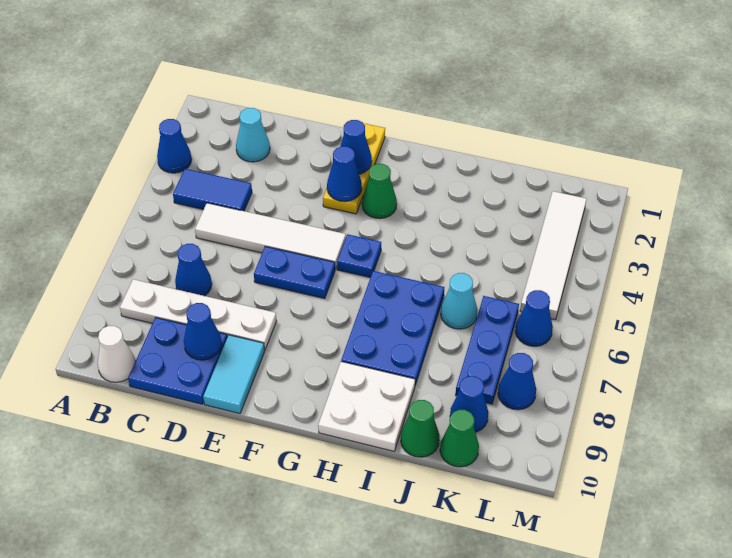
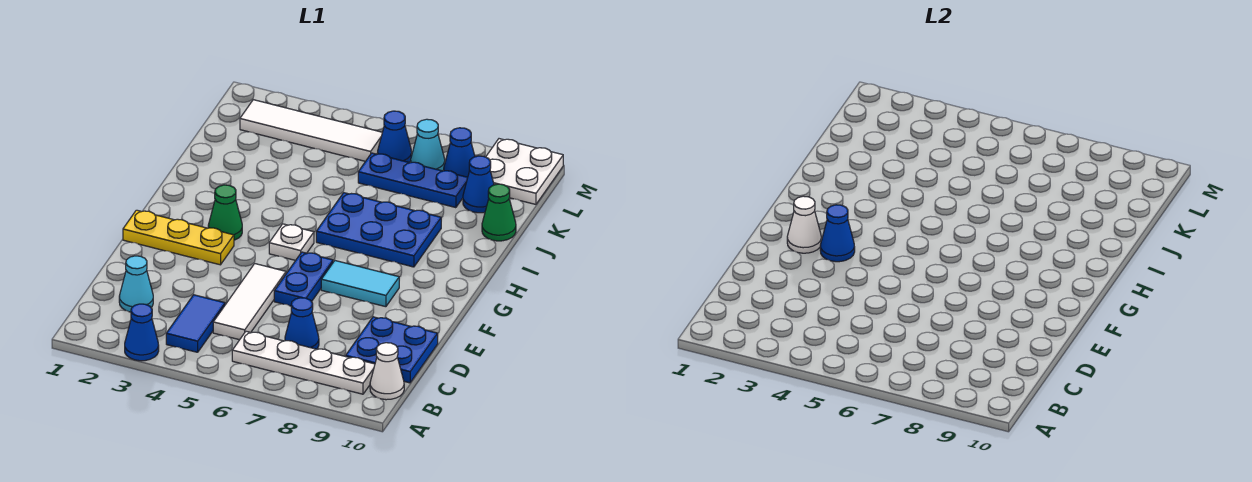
white 1x4 plate [120,279,276,350] -> white 1x4 plate turned to [232,331,375,394]
white 1x4 tile [195,203,346,269] -> white 1x3 tile [213,264,286,340]
blue 1x1 cone [184,303,222,360] -> none
cyan 1x2 tile [203,335,265,413] -> cyan 1x2 tile moved to [321,261,399,307]
blue 1x1 cone [341,120,372,174] -> white 1x1 cone [787,196,821,253]
blue 1x1 plate [337,234,381,277] -> white 1x1 plate [269,224,314,261]
white 2x2 plate [318,362,415,451] -> white 2x2 plate moved to [486,139,563,204]
cyan 1x1 cone [441,273,477,329] -> cyan 1x1 cone moved to [411,119,445,171]
green 1x1 cone [440,410,479,467] -> none

